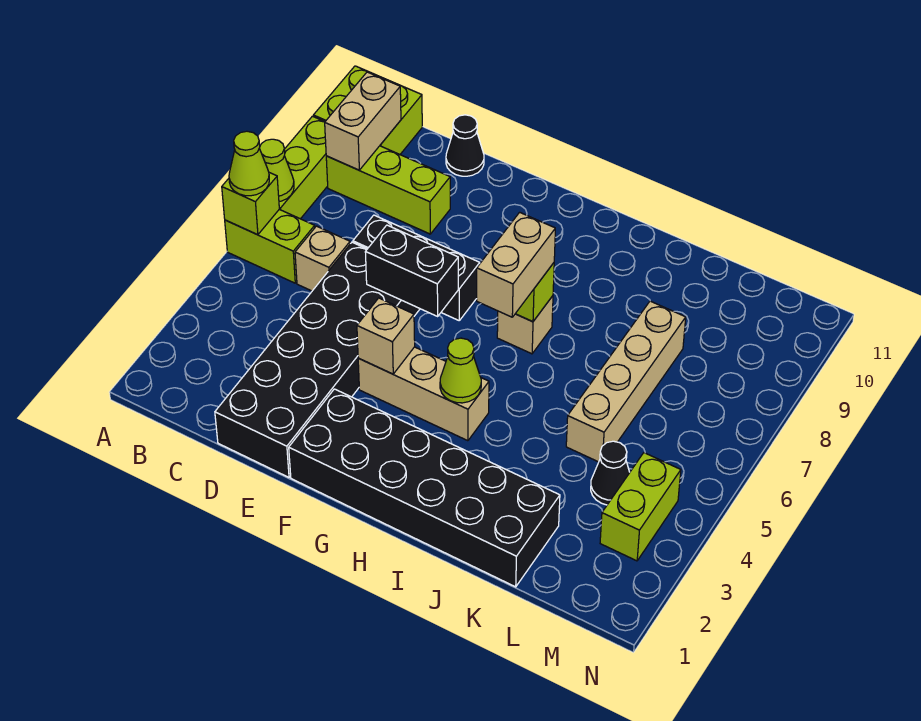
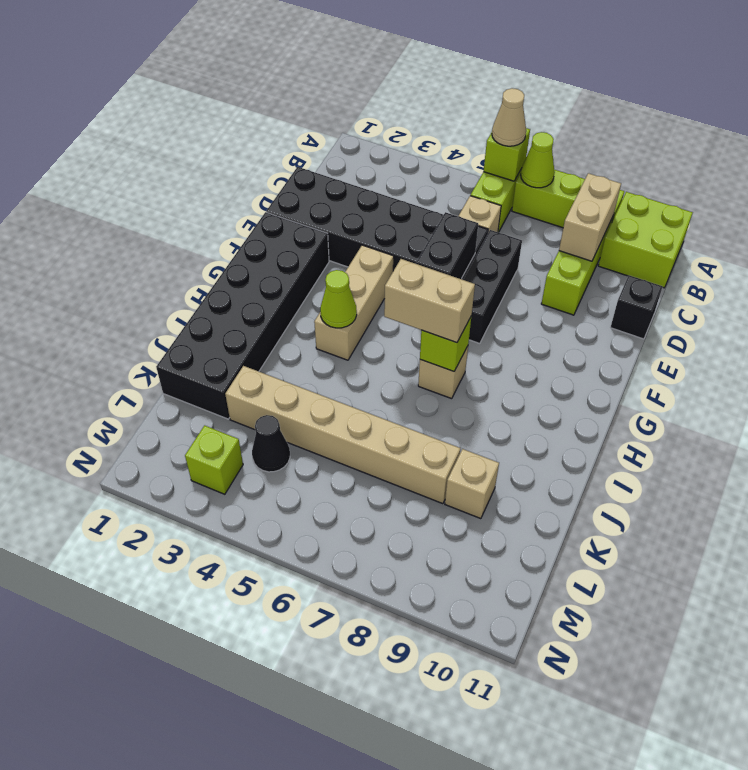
lime 1x1 cone [229,131,269,196] -> tan 1x1 cone [492,88,526,146]
tan 1x2 brick [325,72,401,170] -> tan 1x2 brick turned to [559,173,621,261]
black 1x1 cone [446,115,484,176] -> black 1x1 brick [610,275,663,339]
tan 1x1 brick [357,298,415,374] -> tan 1x1 brick moved to [445,449,499,519]
tan 1x4 brick [566,301,686,462] -> tan 1x6 brick [225,366,460,504]
lime 1x2 brick [600,453,681,561] -> lime 1x1 brick [185,425,243,494]

